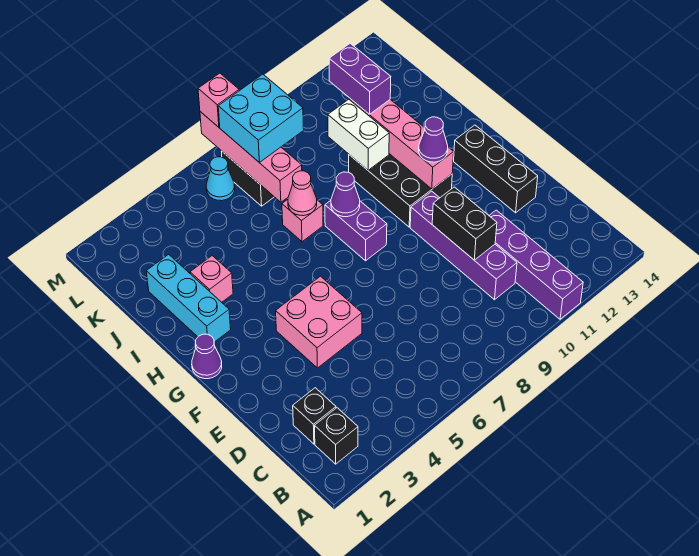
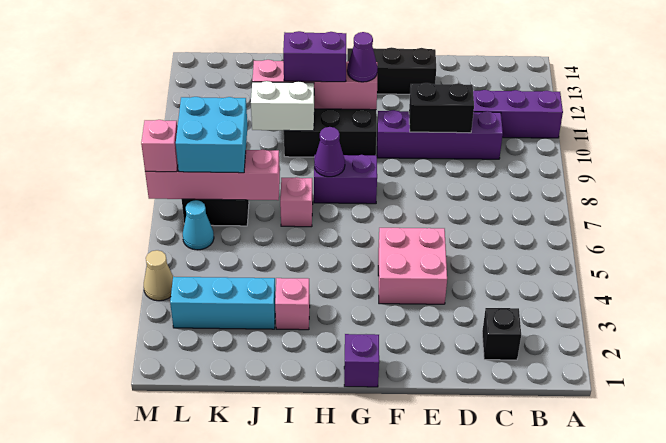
black 1x1 brick [315,408,358,464] -> none
purple 1x1 cone [192,334,222,379] -> purple 1x1 brick [344,334,379,387]
cyan 1x3 brick [146,254,231,342] -> cyan 1x3 brick moved to [170,277,276,329]
pink 1x1 cone [288,171,317,216] -> none
purple 1x2 brick [329,43,391,114] -> purple 1x2 brick moved to [283,31,346,82]
none -> tan 1x1 cone [144,250,173,301]

